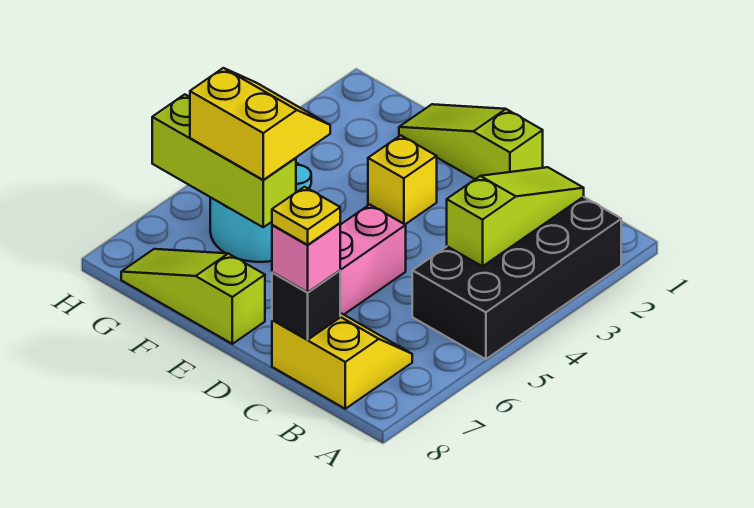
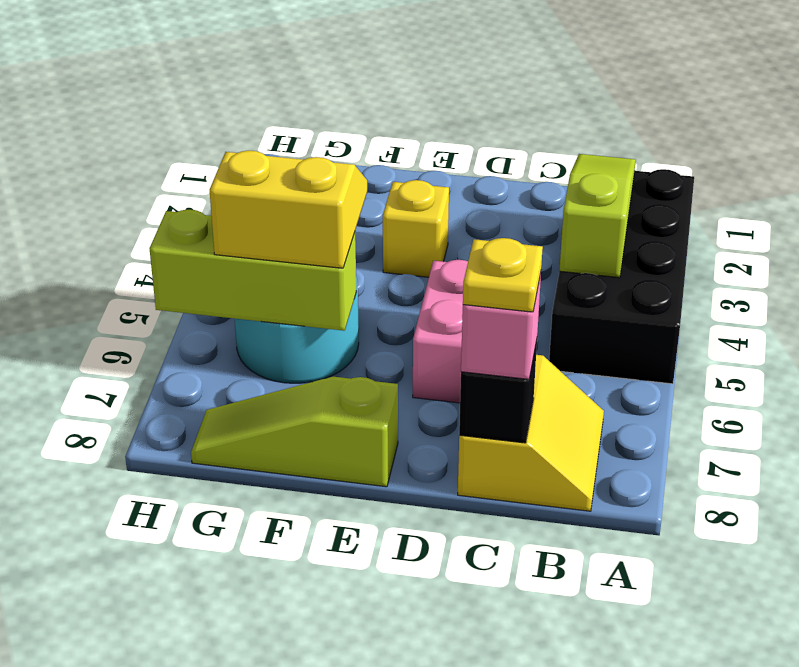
yellow 2x2 slope [272,313,412,409] -> yellow 2x2 slope turned to [458,355,604,511]
lime 1x3 slope [399,104,543,179] -> none

